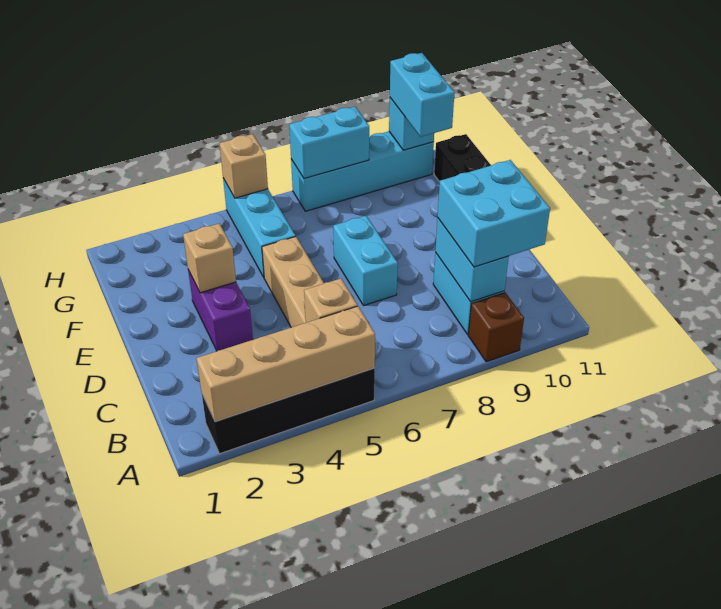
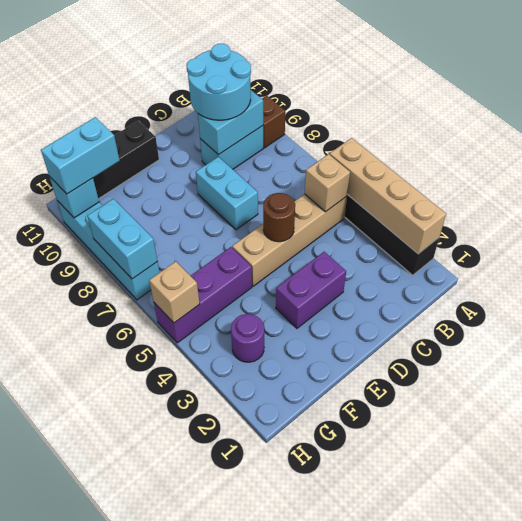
cyan 2x2 brick [438,160,550,267] -> cyan 2x2 round brick [187,44,251,120]
none -> brown 1x1 round brick [263,193,295,242]
cyan 1x2 brick [333,216,398,306] -> cyan 1x2 brick turned to [196,157,258,230]
tan 1x1 brick [183,223,236,293] -> none
cyan 1x3 brick [223,178,296,277] -> purple 1x3 brick [154,247,252,343]
none -> purple 1x1 round brick [231,314,264,362]

